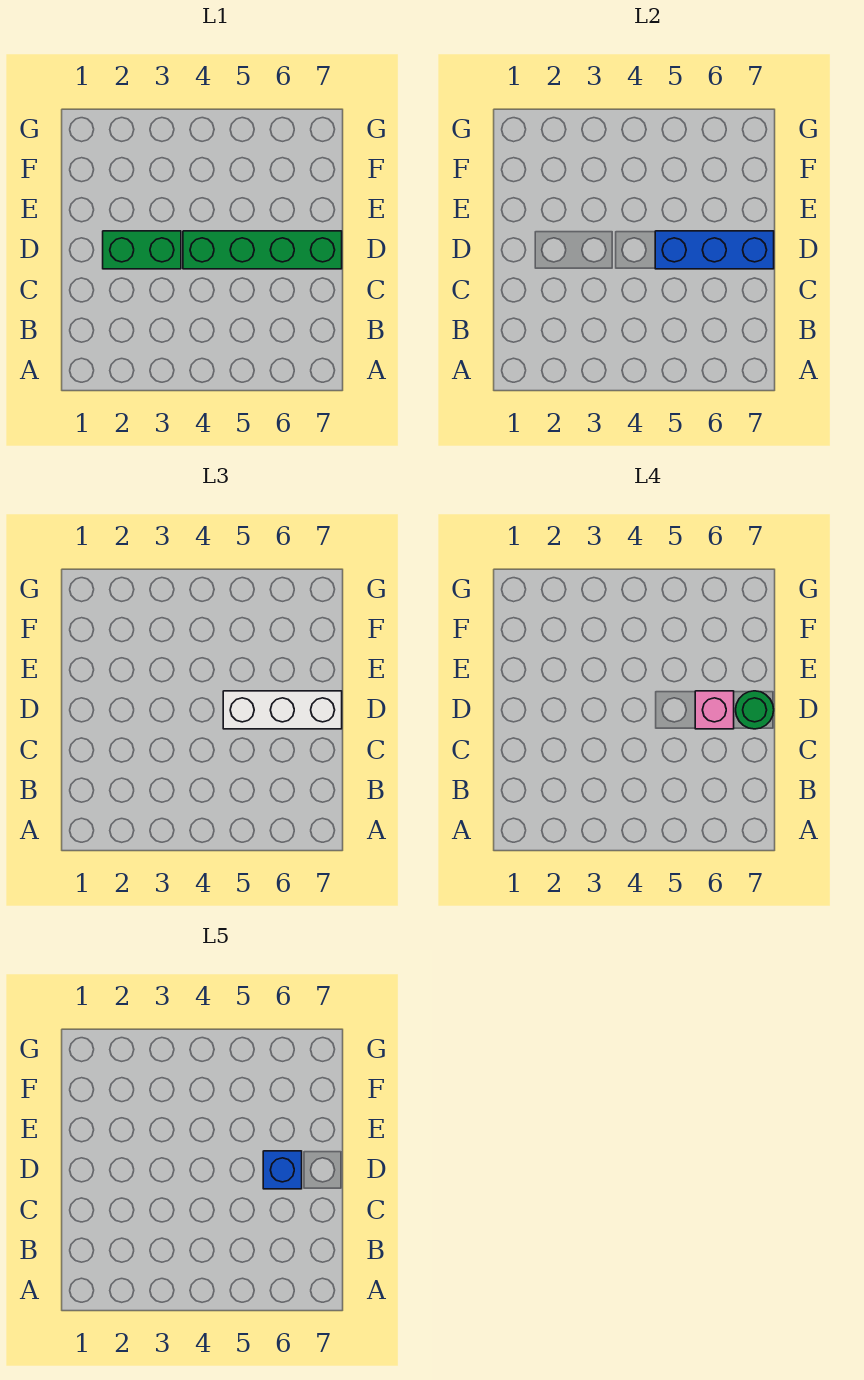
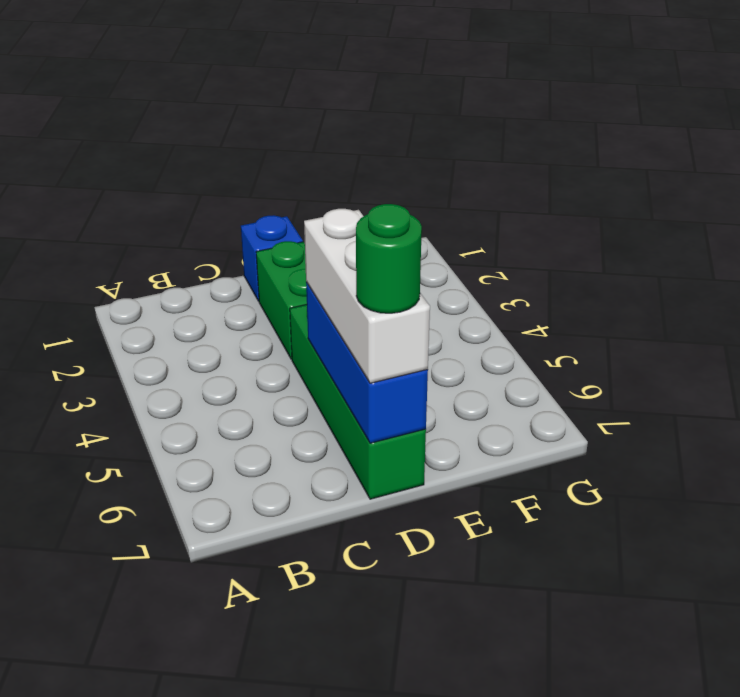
pink 1x1 brick [695,691,734,729] -> none
blue 1x1 brick [263,1151,302,1189] -> blue 1x1 brick moved to [241,215,303,301]

